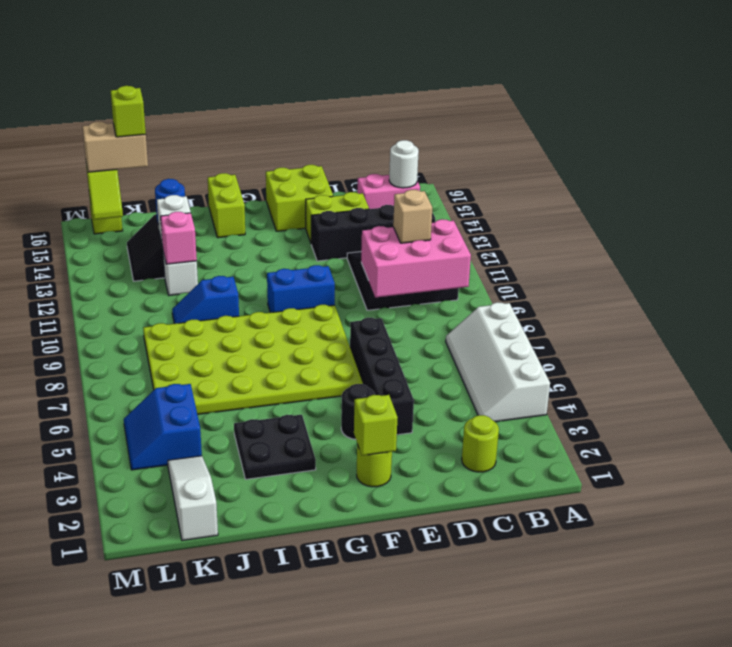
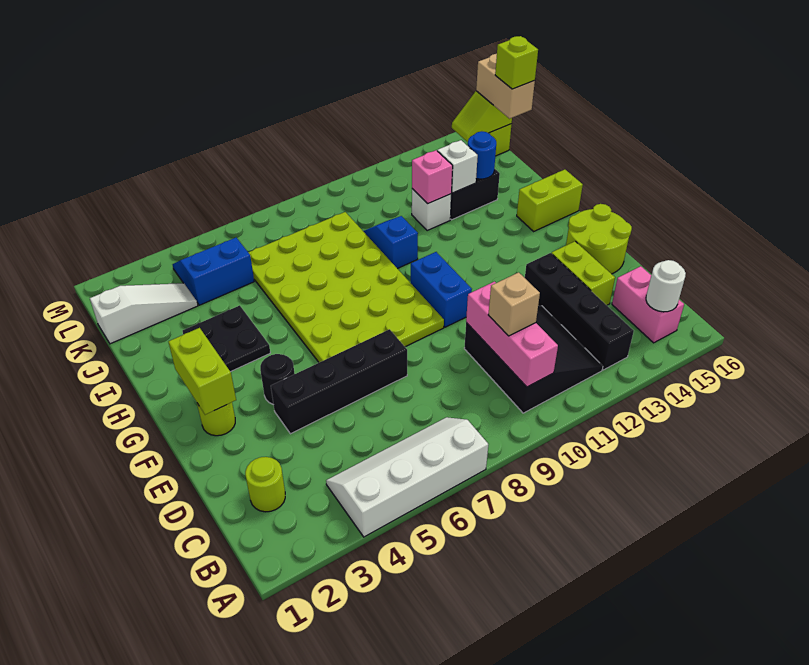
pink 2x3 brick [361,219,471,298] -> pink 1x3 brick [466,282,558,387]
lime 2x2 brick [266,165,333,231] -> lime 2x2 round brick [566,204,632,274]
lime 1x1 brick [354,395,398,456] -> lime 1x2 brick [168,328,236,415]

